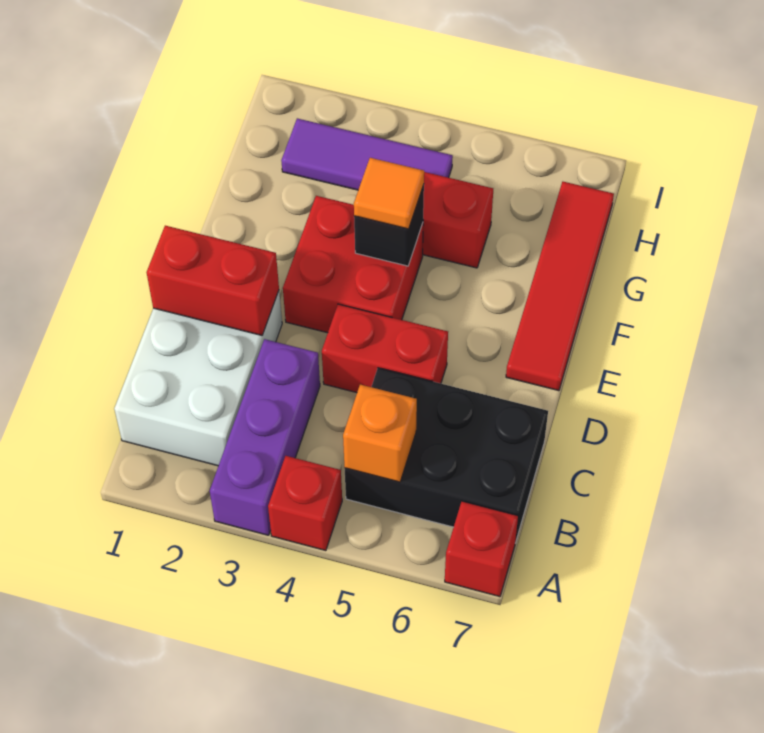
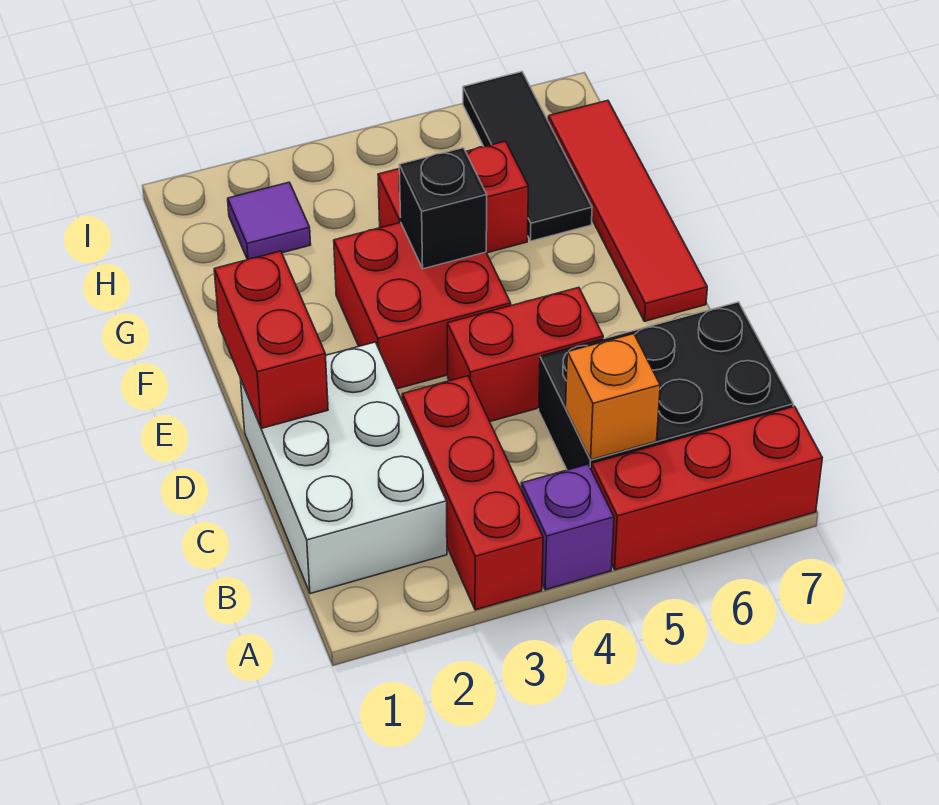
purple 1x3 brick [210,339,320,535] -> red 1x3 brick [402,376,543,610]
red 1x1 brick [268,456,342,551] -> purple 1x1 brick [522,464,614,590]
red 1x1 brick [445,501,518,597] -> red 1x3 brick [592,406,822,570]
red 1x2 brick [147,226,279,335] -> red 1x2 brick turned to [214,251,328,428]
orange 1x1 tile [354,158,424,229] -> none
none -> black 1x3 tile [463,72,592,241]
purple 1x3 tile [281,118,453,190] -> purple 1x1 tile [228,182,311,260]

